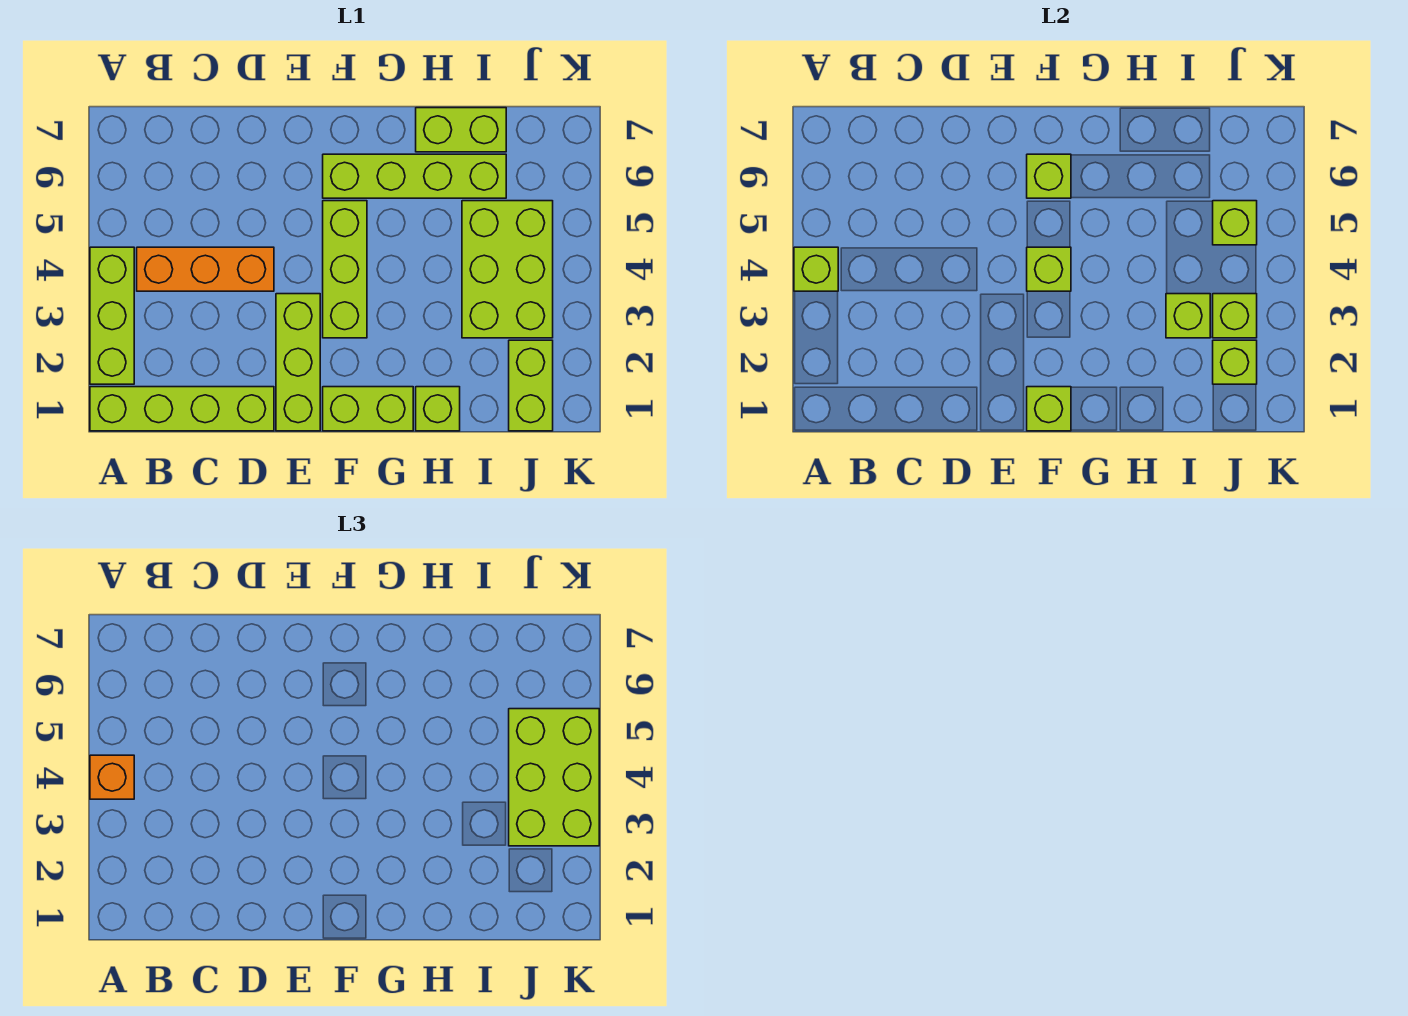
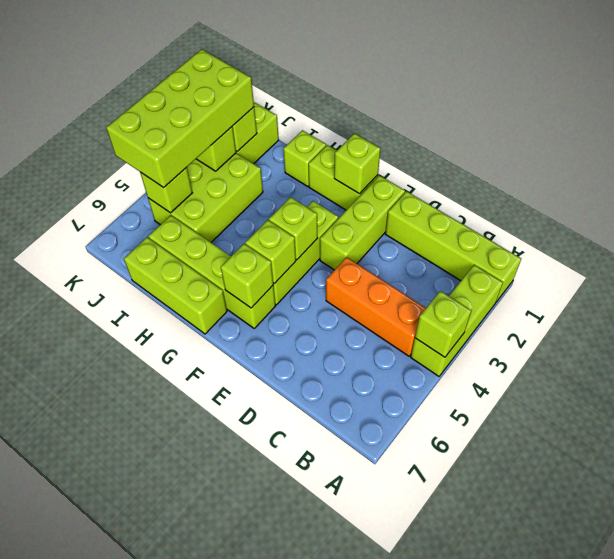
orange 1x1 brick [90,755,134,799] -> none
lime 1x2 brick [416,108,506,152] -> lime 1x3 brick [124,237,227,334]
lime 1x1 brick [1166,294,1210,338] -> lime 1x1 brick moved to [245,220,296,284]
lime 2x3 brick [509,709,599,846] -> lime 2x4 brick [106,49,254,188]

